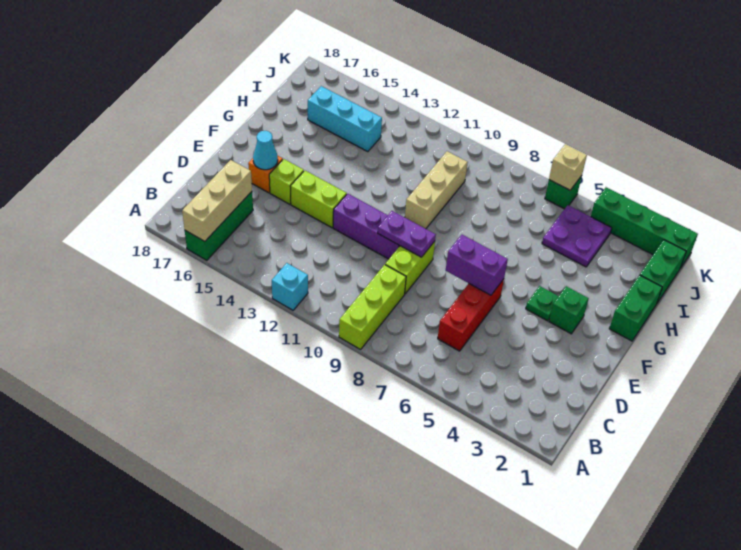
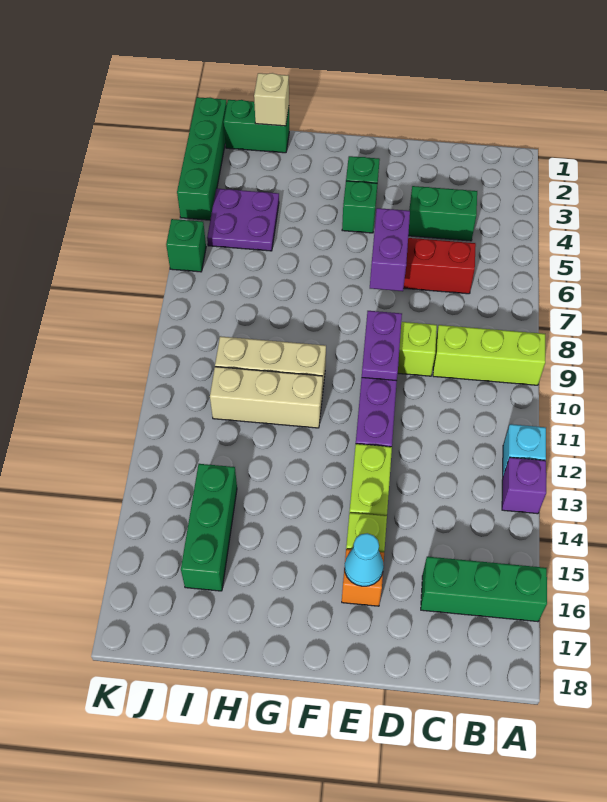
none -> purple 1x1 brick [502,457,546,514]
tan 1x3 brick [182,160,252,242] -> tan 1x3 brick moved to [210,367,323,428]
green 1x1 plate [526,286,558,321] -> green 1x1 brick [342,181,377,233]
green 1x2 brick [609,275,662,341] -> green 1x2 brick moved to [408,186,477,241]
cyan 1x3 brick [308,86,382,152] -> green 1x3 brick [181,464,237,591]
tan 1x1 brick [549,144,587,190] -> tan 1x1 brick moved to [254,73,289,126]

